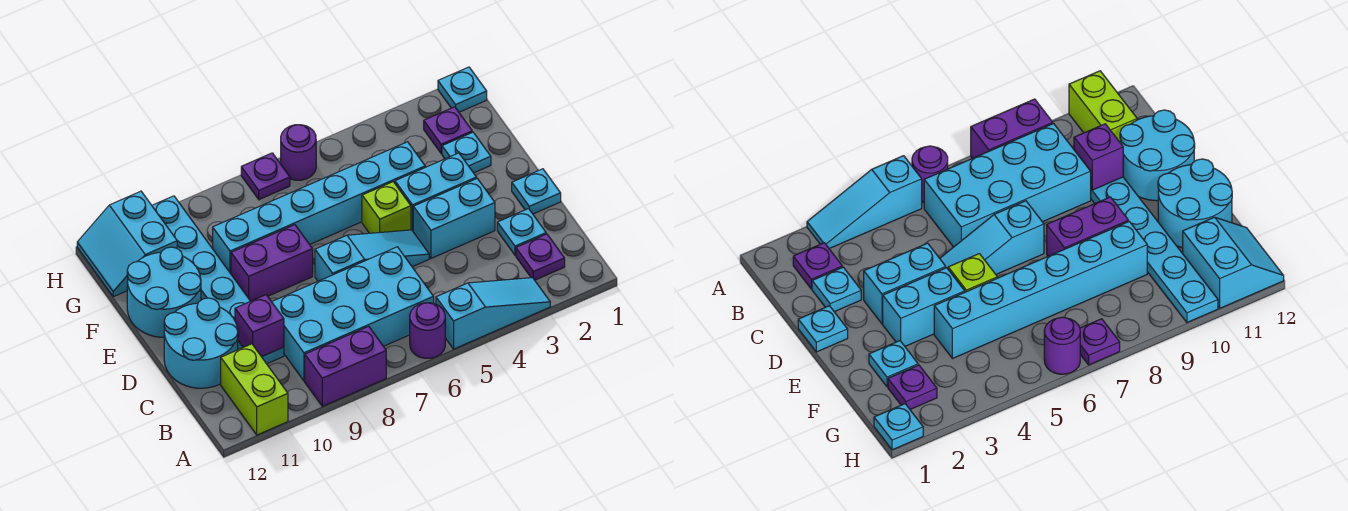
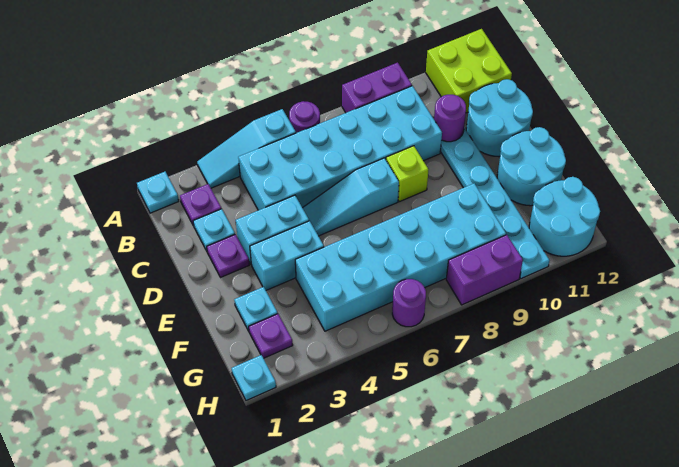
lime 1x2 brick [221,344,288,435] -> lime 2x2 brick [426,29,512,113]
cyan 2x4 brick [272,247,434,381] -> cyan 2x6 brick [238,86,442,210]
purple 1x1 brick [235,295,284,357] -> purple 1x1 round brick [434,95,466,142]
cyan 1x1 plate [512,169,561,214] -> cyan 1x1 plate moved to [137,172,179,213]
lime 1x1 brick [362,182,411,233] -> lime 1x1 brick moved to [386,146,429,202]
purple 1x2 brick [231,225,313,301] -> purple 1x2 brick moved to [446,235,523,305]
cyan 1x6 brick [213,142,425,274] -> cyan 2x6 brick [295,183,506,331]
cyan 2x2 slope [77,191,177,297] -> cyan 2x2 round brick [529,177,600,256]
purple 1x1 plate [241,153,290,200] -> purple 1x1 plate moved to [207,234,249,277]

